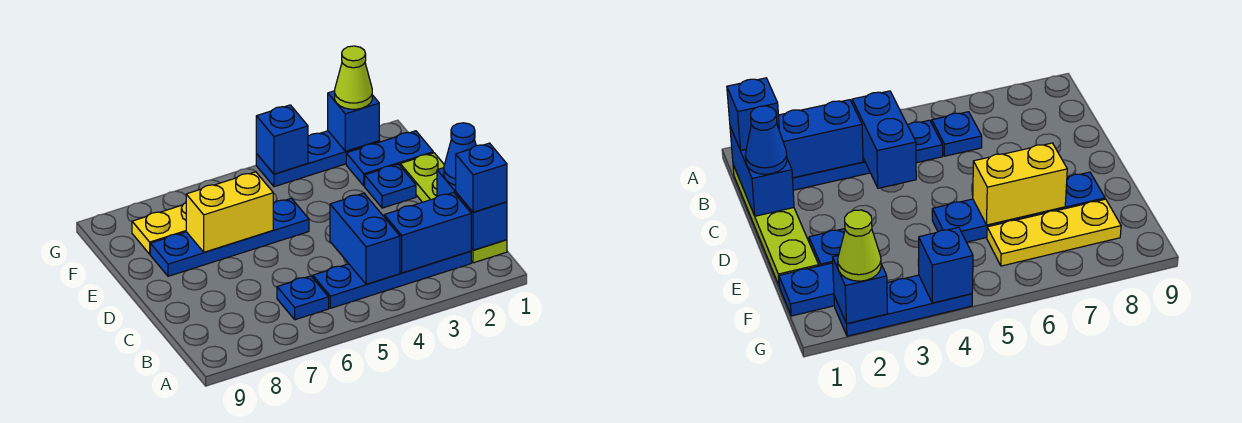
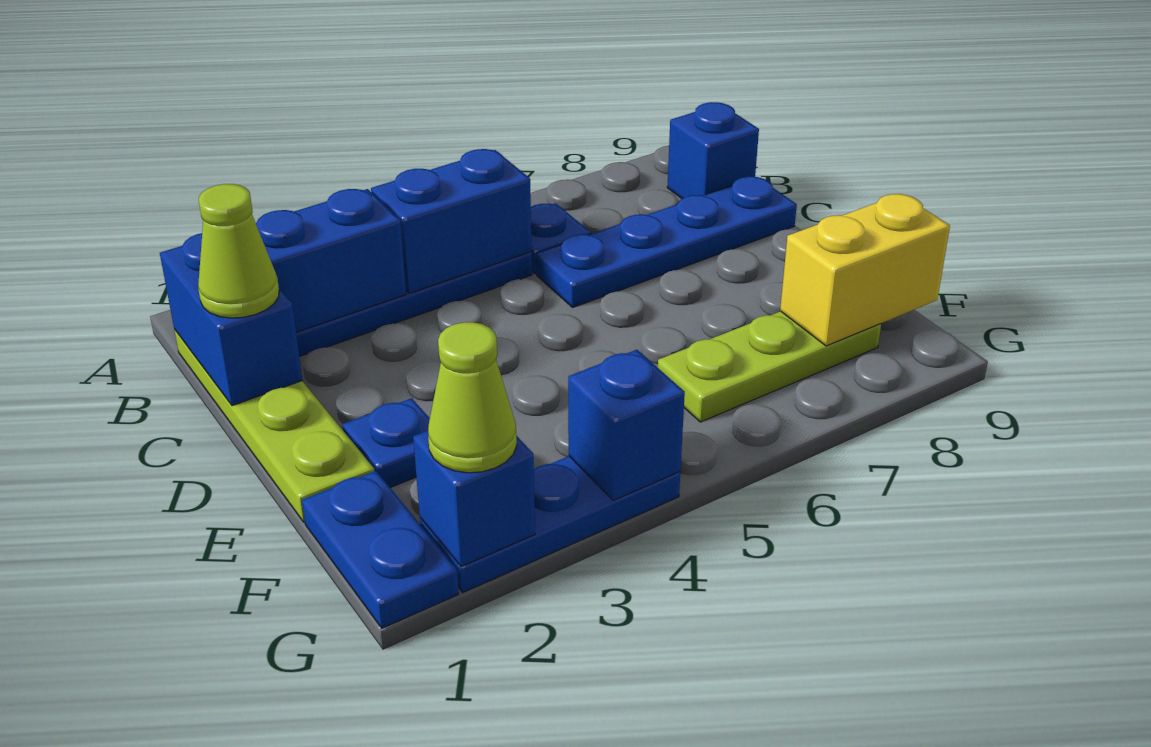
blue 1x1 brick [456,143,507,212] -> blue 1x1 brick moved to [667,102,759,199]
blue 1x2 brick [330,193,400,284] -> blue 1x2 brick turned to [371,149,532,293]
blue 1x1 cone [444,123,476,185] -> lime 1x1 cone [198,184,279,318]
blue 1x4 plate [150,198,309,276] -> blue 1x4 plate moved to [536,177,797,308]
yellow 1x2 brick [186,172,273,252] -> yellow 1x2 brick moved to [780,194,950,346]
blue 1x2 plate [346,131,433,186] -> blue 1x2 plate turned to [302,471,459,628]
yellow 1x3 plate [132,203,186,254] -> lime 1x3 plate [658,311,881,422]

